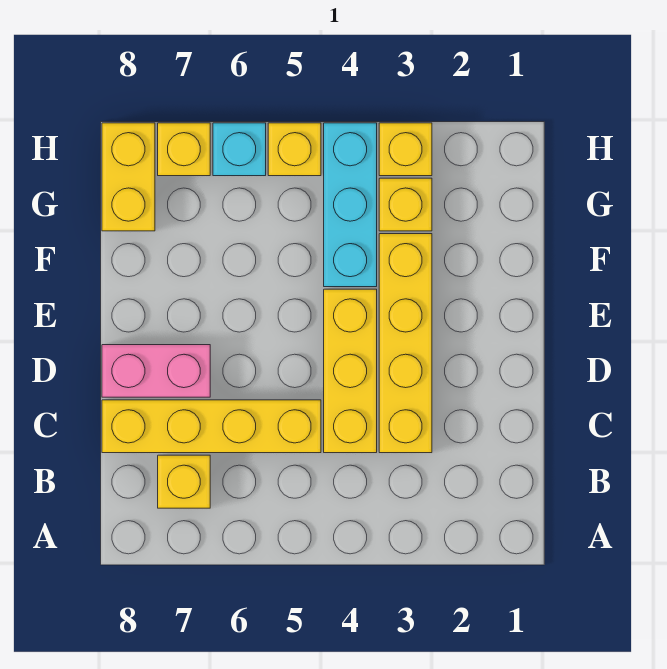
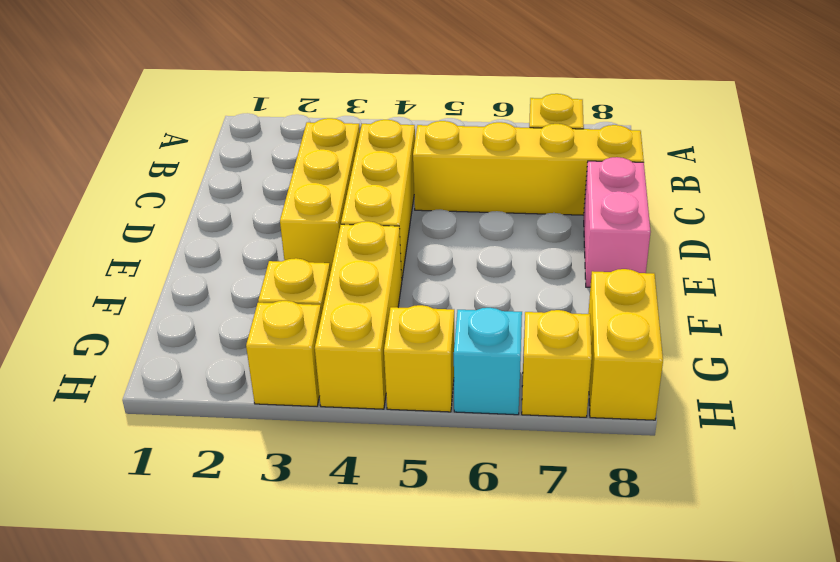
yellow 1x4 brick [379,234,432,453] -> yellow 1x3 brick [280,118,360,272]
pink 1x2 brick [102,345,210,397] -> pink 1x2 brick turned to [584,157,651,287]
cyan 1x3 brick [324,123,377,287] -> yellow 1x3 brick [315,221,402,409]

